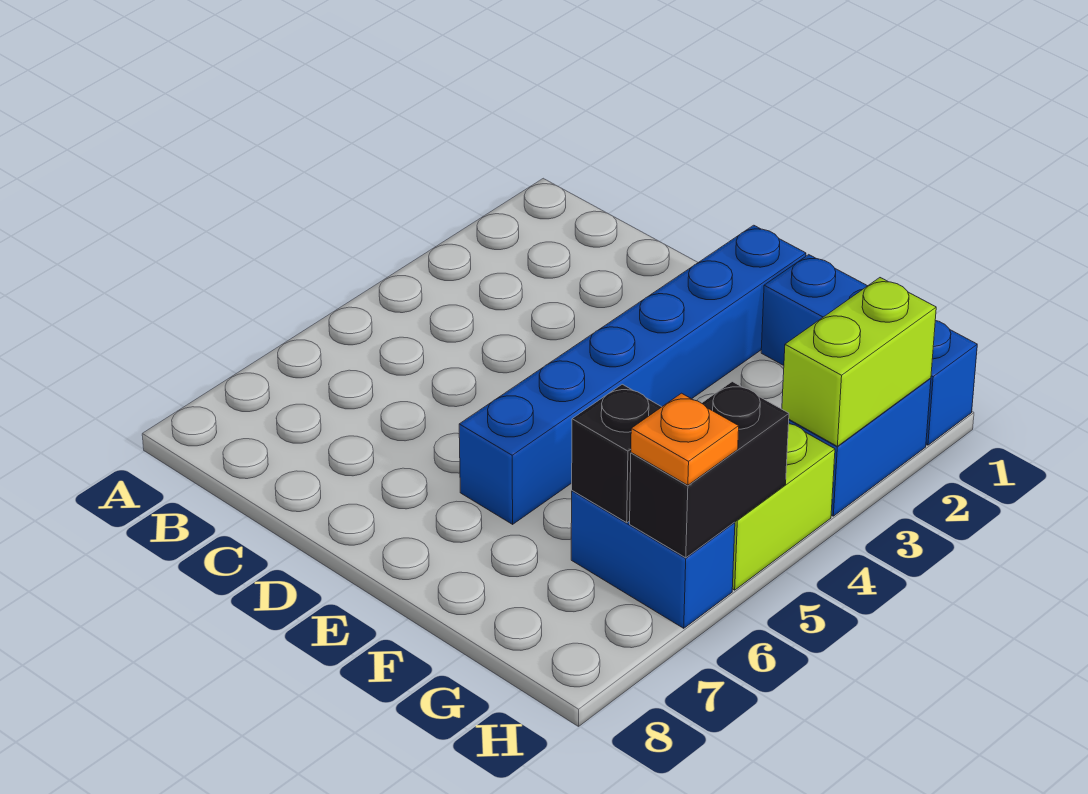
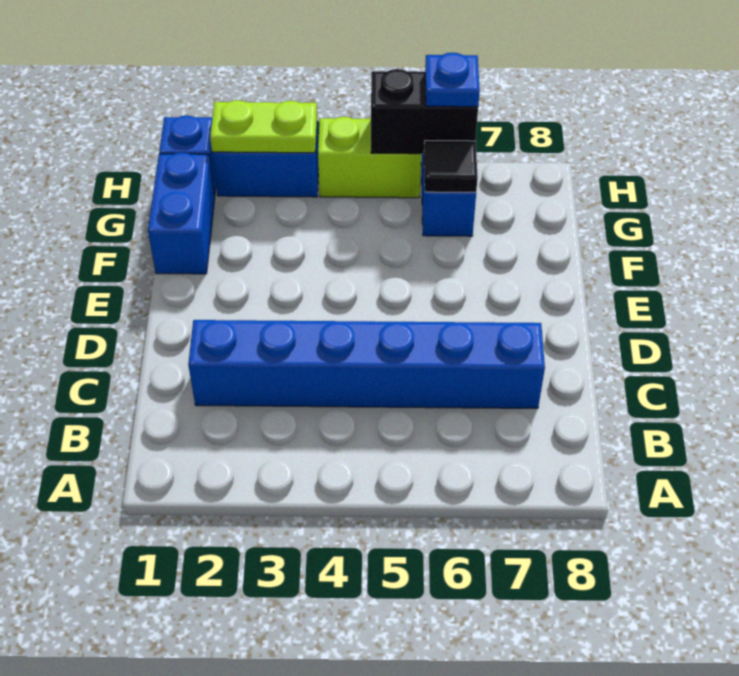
blue 1x6 brick [459,225,806,524] -> blue 1x6 brick moved to [188,320,545,408]
black 1x1 brick [572,384,661,523] -> black 1x1 tile [424,141,478,192]
lime 1x2 brick [782,278,936,446] -> lime 1x2 plate [210,100,317,153]
orange 1x1 plate [631,393,739,485] -> blue 1x1 plate [425,53,480,107]

